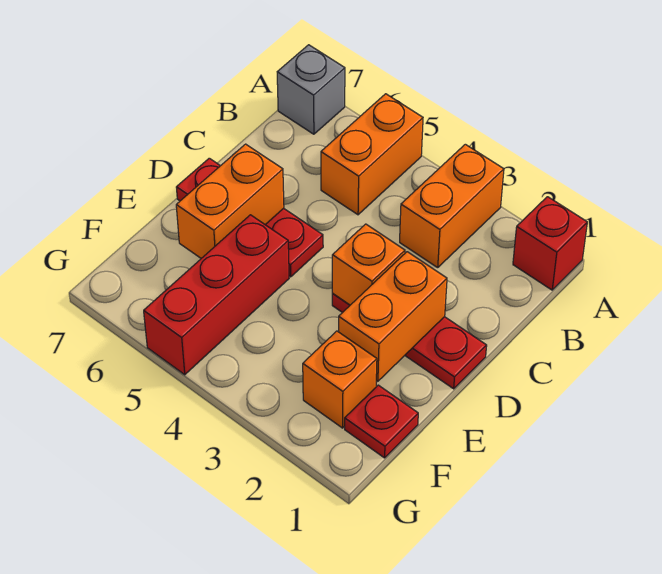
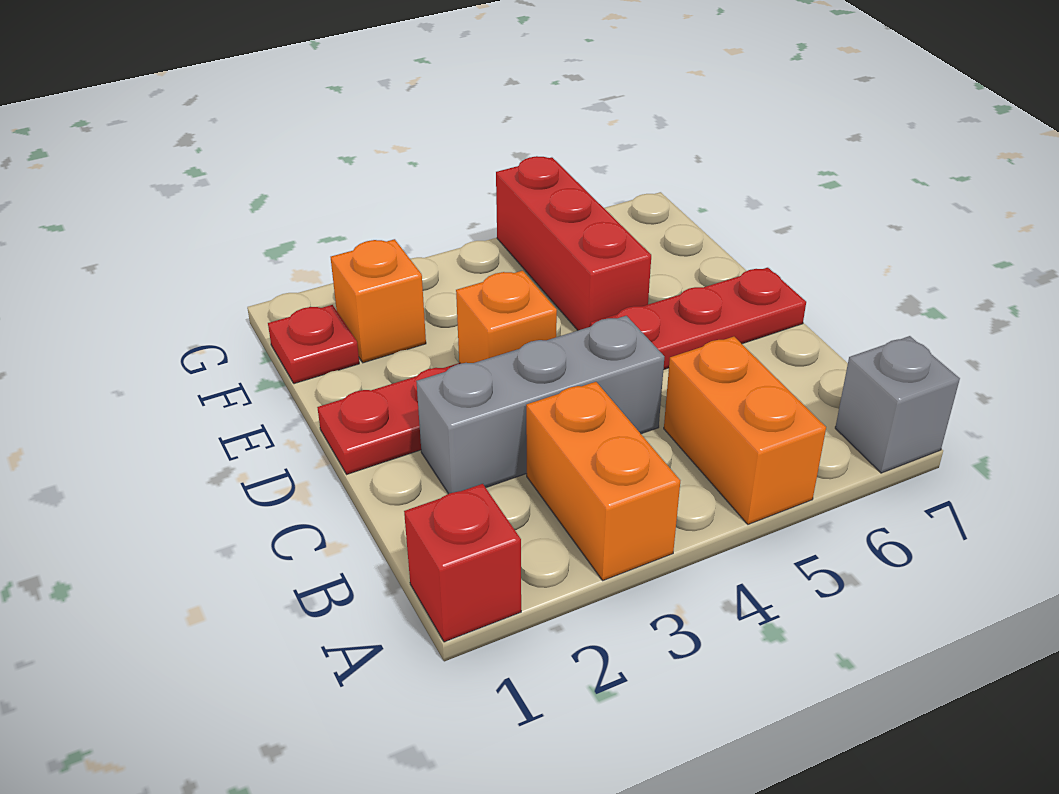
none -> grey 1x3 brick [416,316,664,494]
orange 1x2 brick [339,252,447,381] -> none
orange 1x2 brick [176,144,284,258] -> none

